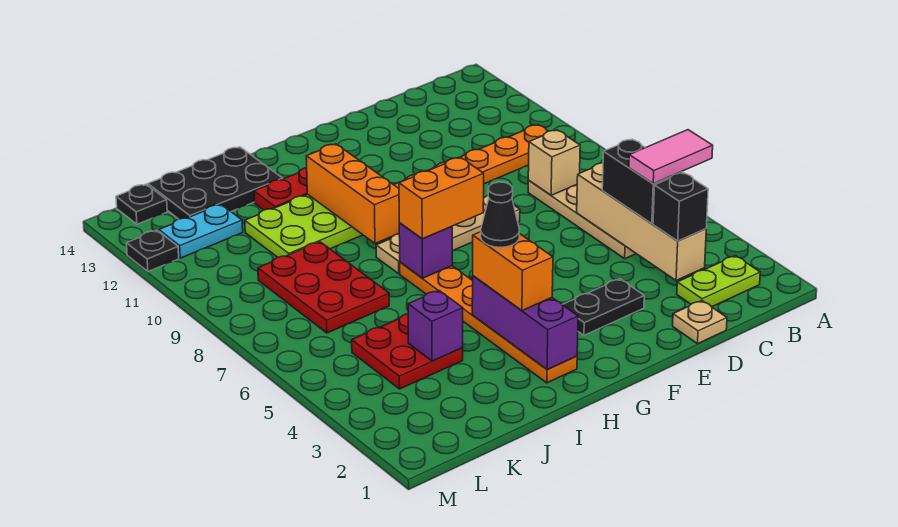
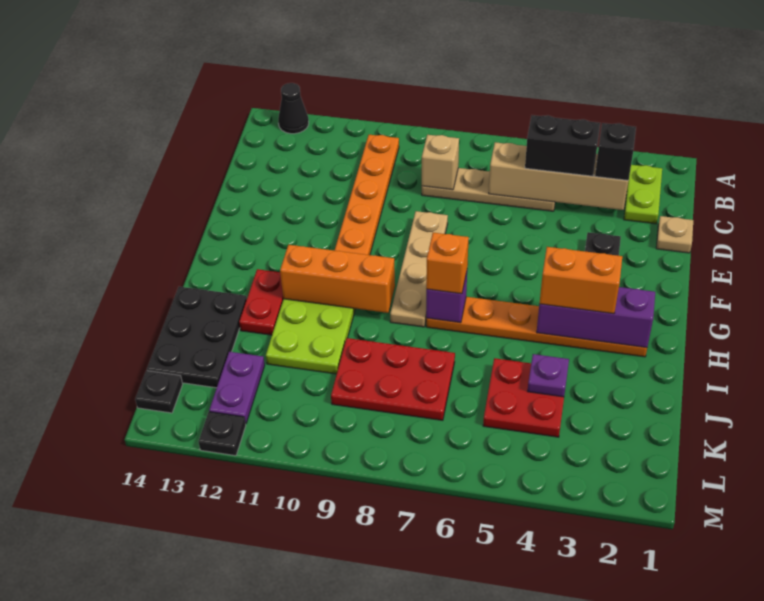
pink 1x2 tile [629,130,713,184] -> none
orange 1x2 brick [399,157,484,239] -> orange 1x1 brick [426,233,469,294]
black 1x1 cone [481,182,520,247] -> black 1x1 cone moved to [278,83,309,134]
purple 1x1 brick [408,291,463,361] -> purple 1x1 plate [528,354,569,397]
cyan 1x2 plate [159,205,243,258] -> purple 1x2 plate [209,352,265,424]

